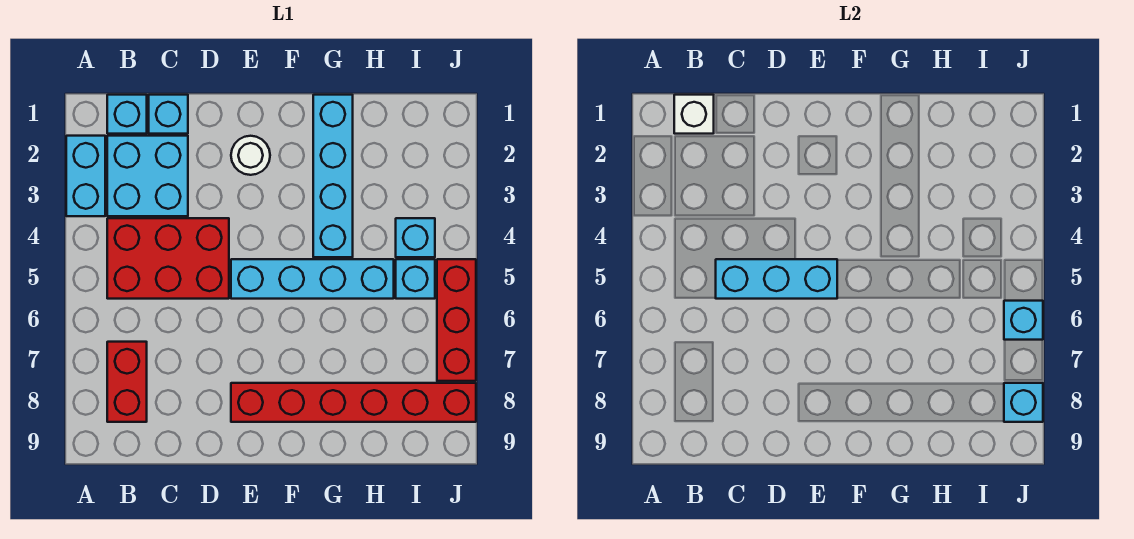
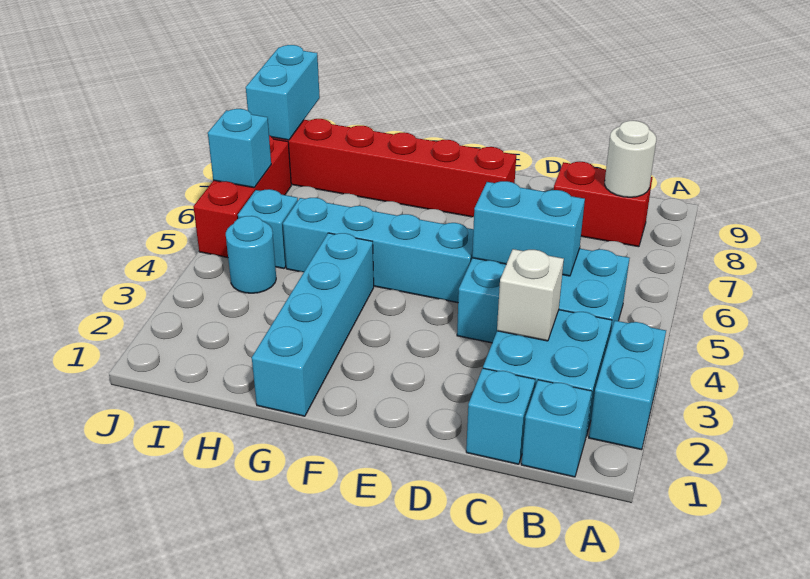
white 1x1 brick [674,95,714,134] -> white 1x1 brick moved to [497,249,564,341]
red 2x3 brick [107,218,229,299] -> cyan 2x3 brick [457,249,630,343]
red 1x2 brick [107,342,147,422] -> red 1x2 brick turned to [554,162,652,247]
cyan 1x3 brick [716,259,837,299] -> cyan 1x2 brick [472,181,585,276]
white 1x1 round brick [231,136,270,175] -> white 1x1 round brick moved to [605,121,656,197]
cyan 1x1 brick [396,218,435,257] -> cyan 1x1 round brick [226,216,276,293]
cyan 1x1 brick [1004,383,1043,422] -> cyan 1x2 brick [246,45,320,140]

